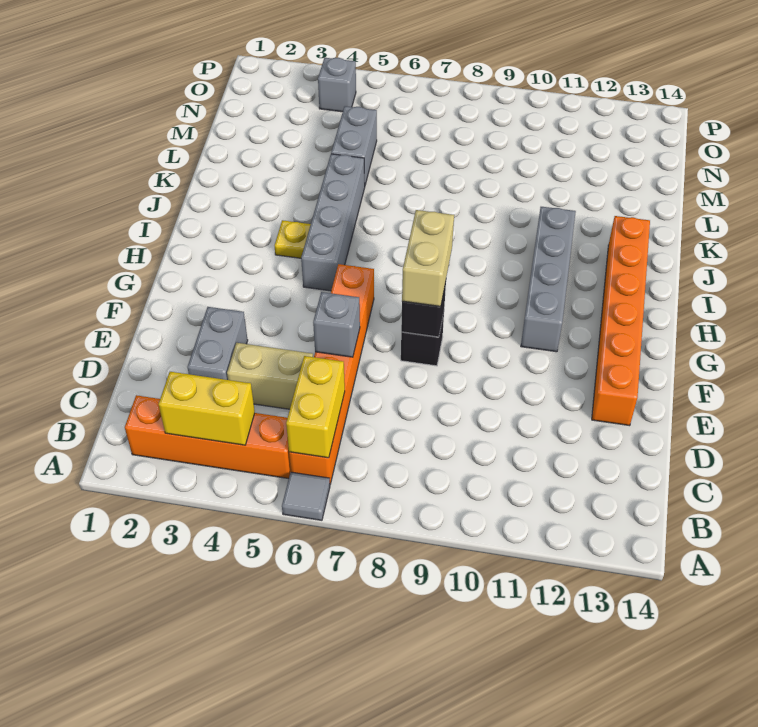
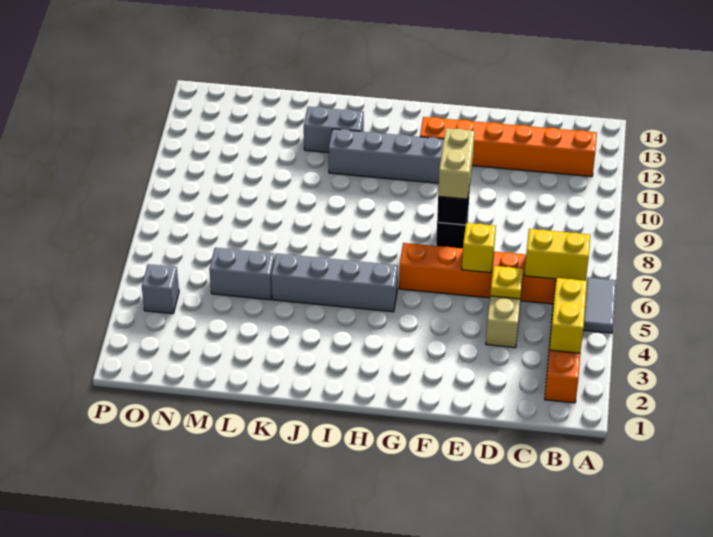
grey 1x1 tile [282,472,330,520] -> grey 1x2 tile [583,277,616,333]
grey 1x2 brick [188,307,248,380] -> grey 1x2 brick moved to [304,107,364,153]
grey 1x1 brick [313,292,360,357] -> yellow 1x1 brick [462,223,496,273]
orange 1x6 brick [592,216,650,426] -> orange 1x6 brick moved to [420,117,597,177]
tan 1x2 brick [402,210,454,306] -> tan 1x2 brick turned to [438,128,475,199]
yellow 1x1 plate [275,220,311,258] -> yellow 1x1 plate moved to [490,266,523,299]

